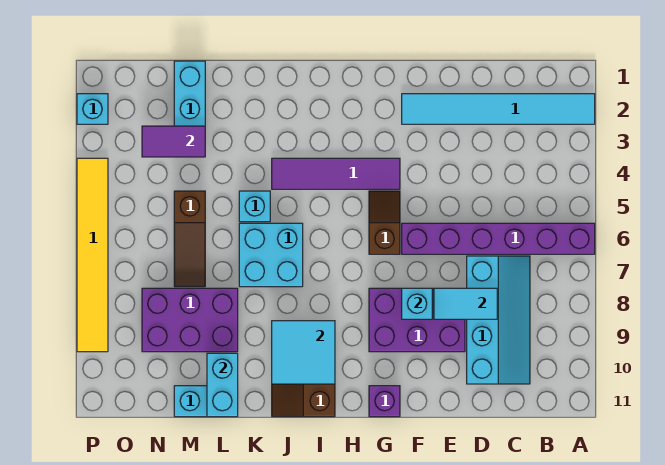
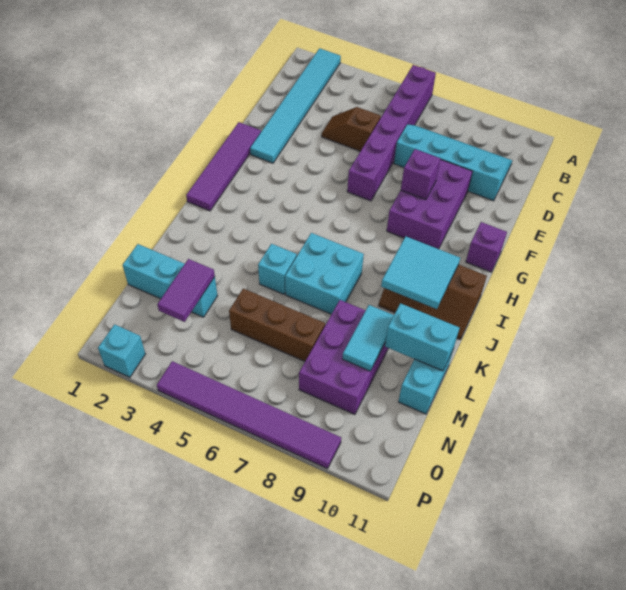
cyan 1x2 tile [434,288,497,319] -> cyan 1x2 tile moved to [342,305,394,371]
cyan 1x1 brick [402,288,432,319] -> purple 1x1 brick [401,149,440,200]
purple 1x4 tile [272,158,400,189] -> purple 1x4 tile moved to [186,122,261,211]
brown 1x2 slope [369,191,400,254] -> brown 1x2 slope moved to [322,107,381,151]
brown 1x3 slope [174,191,205,287] -> brown 1x3 brick [229,289,325,361]
yellow 1x6 tile [77,158,108,352] -> purple 1x6 tile [157,361,341,469]

